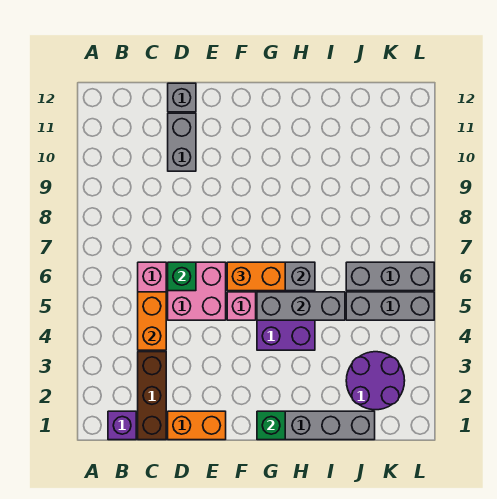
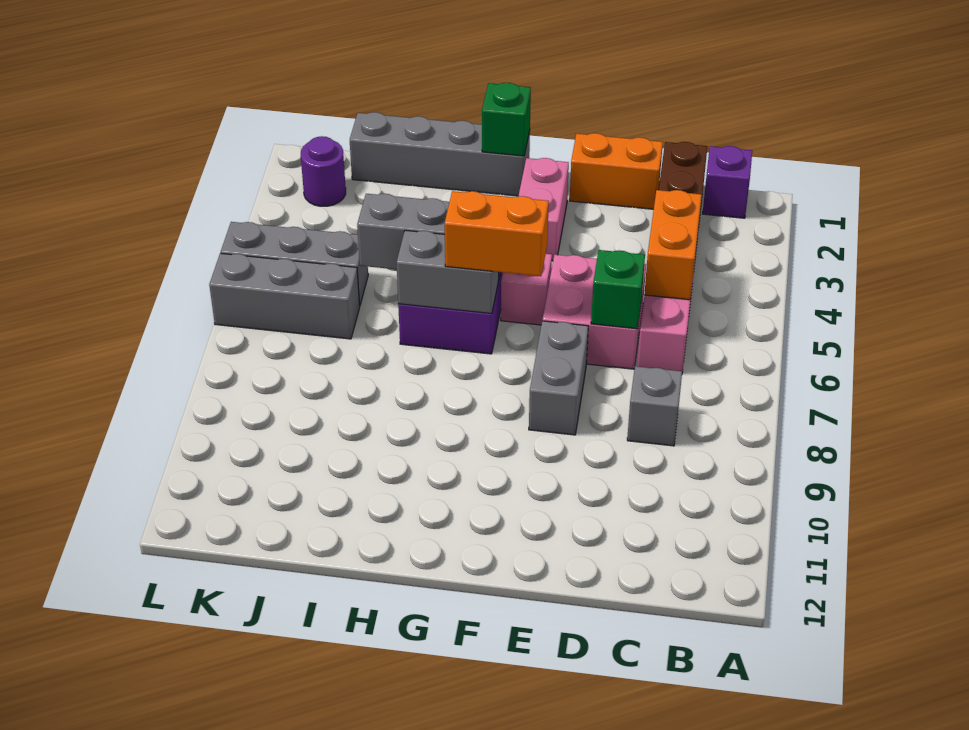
grey 1x2 brick [168,113,196,171] -> grey 1x2 brick moved to [529,321,588,435]
grey 1x1 brick [168,83,196,112] -> grey 1x1 brick moved to [627,366,682,446]
none -> pink 1x2 brick [518,158,569,261]
purple 2x2 round brick [346,352,405,410] -> purple 1x1 round brick [301,136,346,206]

